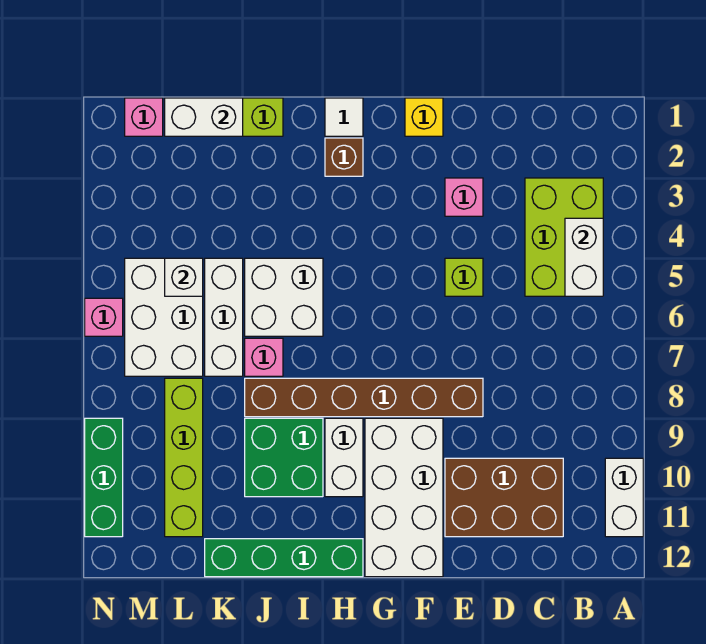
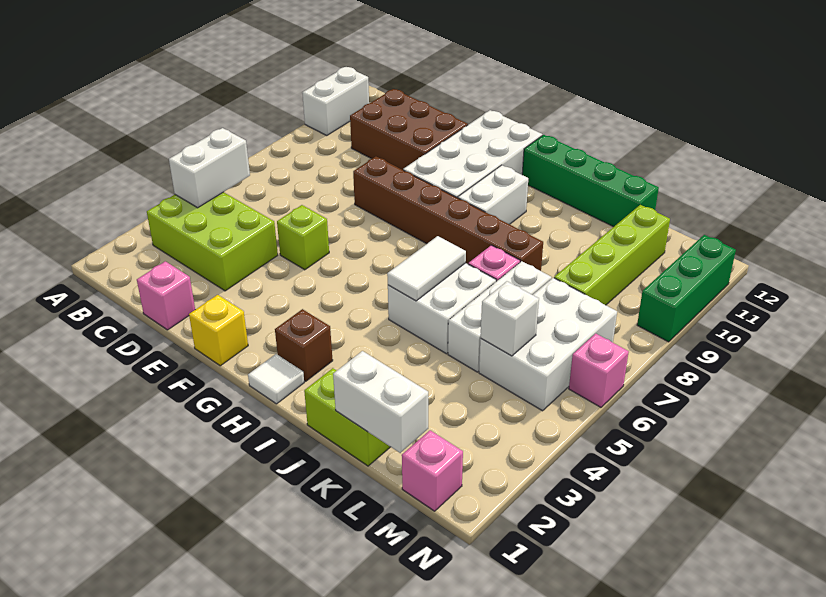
lime 2x3 brick [525,178,603,296] -> lime 2x3 brick turned to [147,192,278,291]
pink 1x1 brick [445,178,483,216] -> pink 1x1 brick moved to [137,261,195,330]
none -> white 1x2 tile [387,236,466,301]
green 2x2 brick [245,418,323,497] -> none

